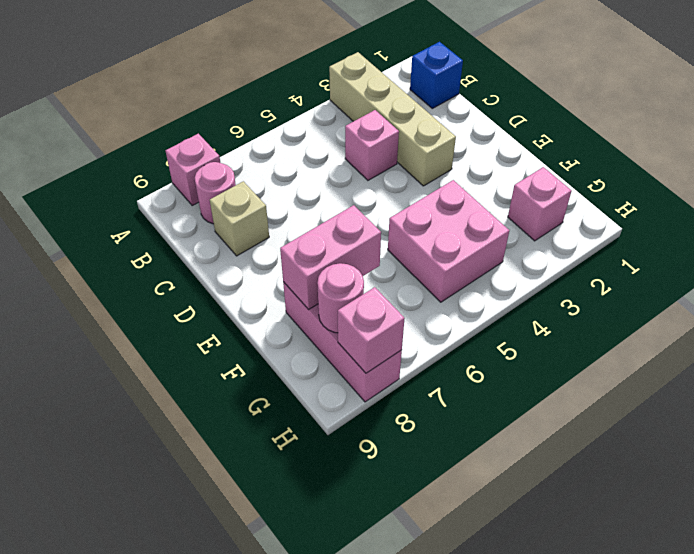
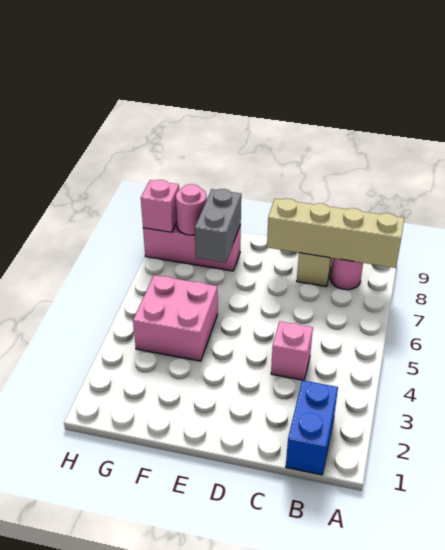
tan 1x4 brick [329,52,456,186] -> tan 1x4 brick moved to [267,199,404,268]
pink 1x1 brick [165,134,220,205] -> none
blue 1x1 brick [410,42,463,108] -> blue 1x2 brick [286,380,338,475]
pink 1x2 brick [280,205,381,310] -> grey 1x2 brick [195,189,241,263]
pink 1x1 brick [508,167,572,241] -> none

